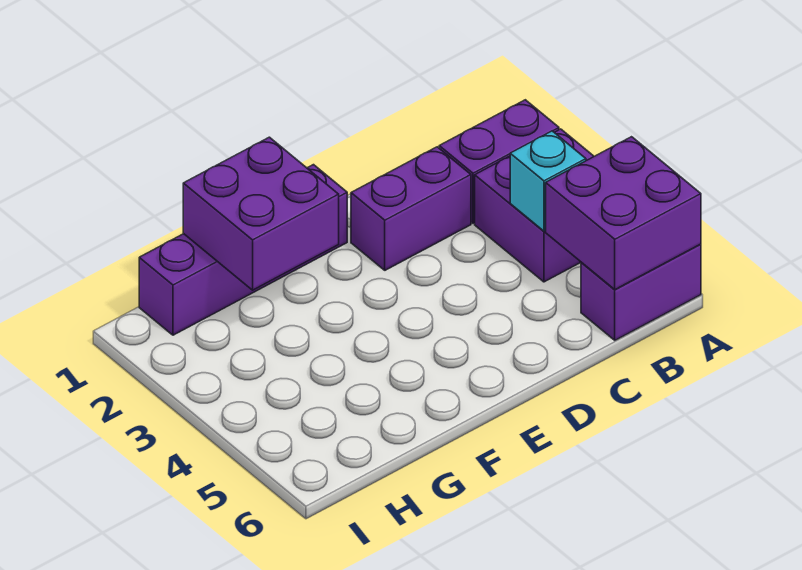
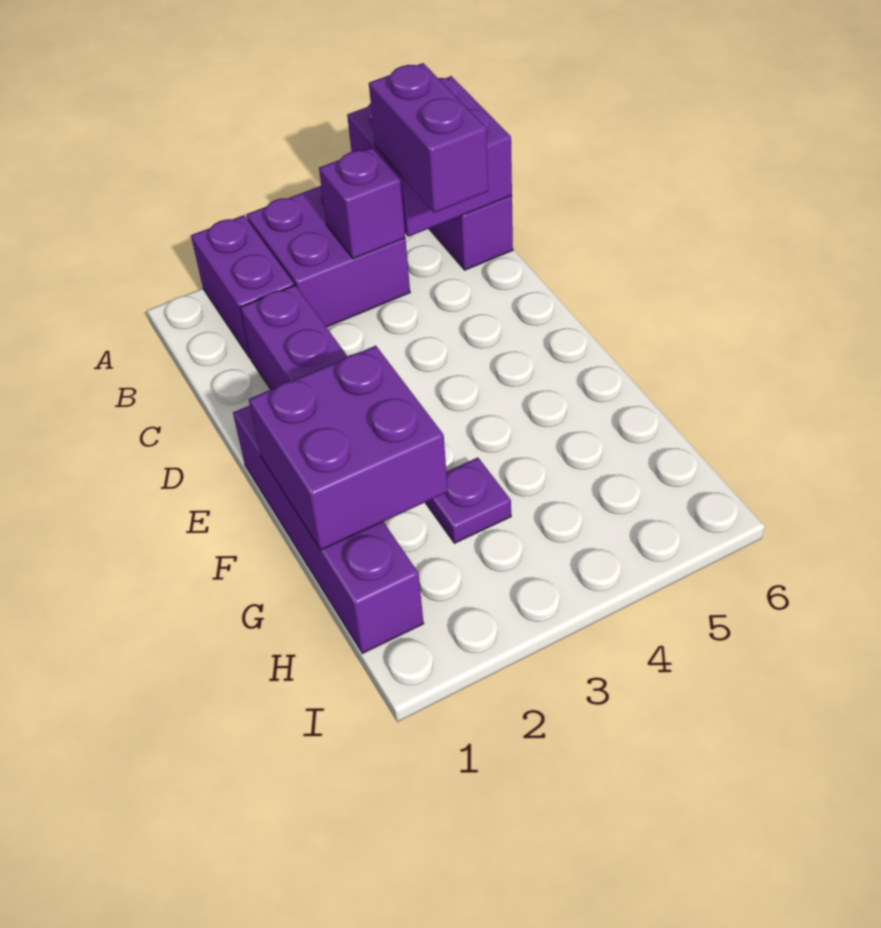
cyan 1x1 brick [510,131,586,231] -> purple 1x1 brick [319,148,405,259]
none -> purple 1x2 brick [369,63,488,213]
none -> purple 1x1 plate [425,458,511,543]

